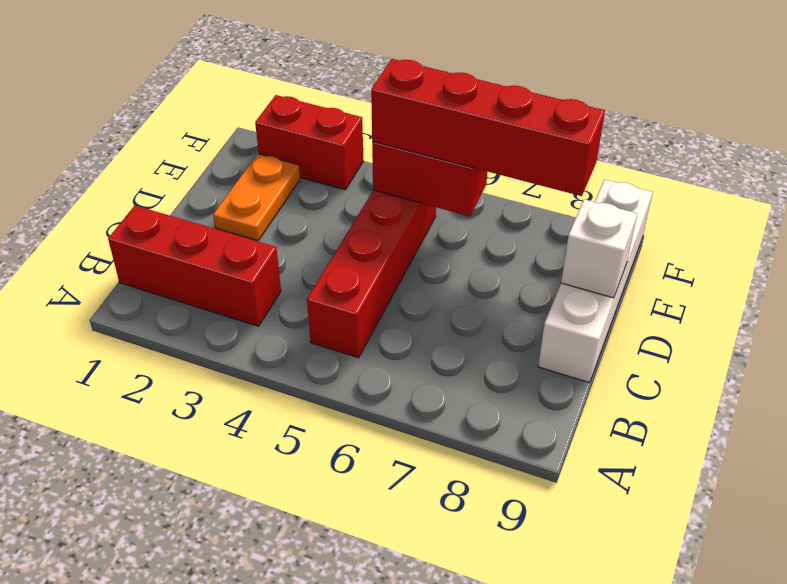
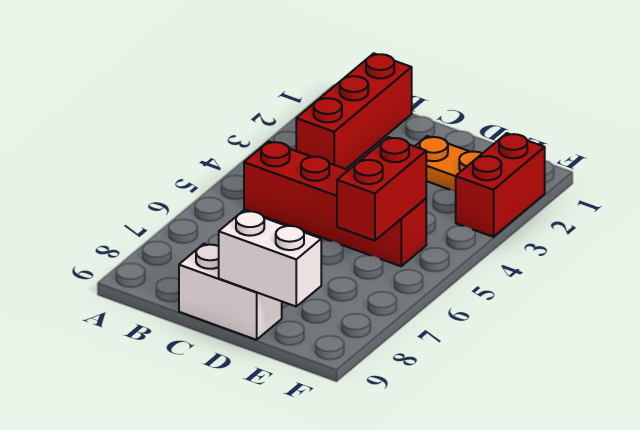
white 1x4 brick [538,179,653,383] -> white 1x2 brick [179,244,282,340]
white 1x1 brick [561,199,637,298] -> white 1x2 brick [219,210,321,306]
red 1x4 brick [371,59,605,196] -> none

